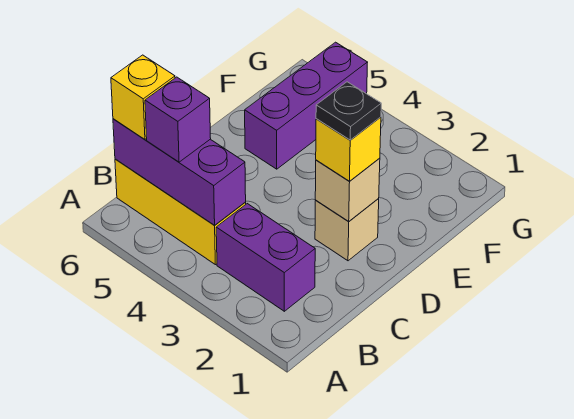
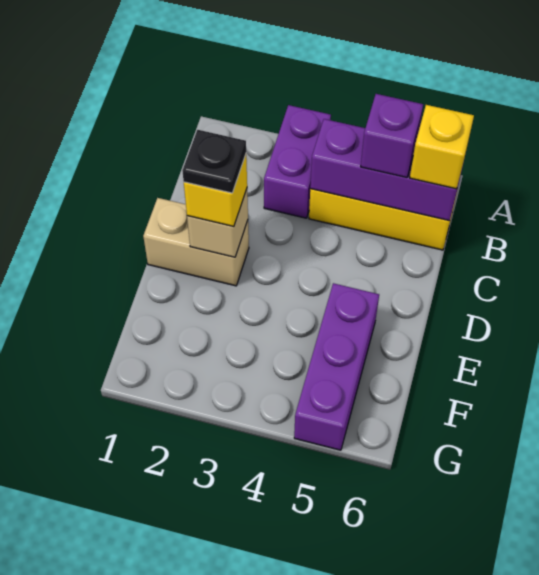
purple 1x2 brick [216,204,315,311] -> purple 1x2 brick turned to [264,105,331,218]
tan 1x1 brick [315,199,379,261] -> tan 1x2 brick [143,198,249,286]

